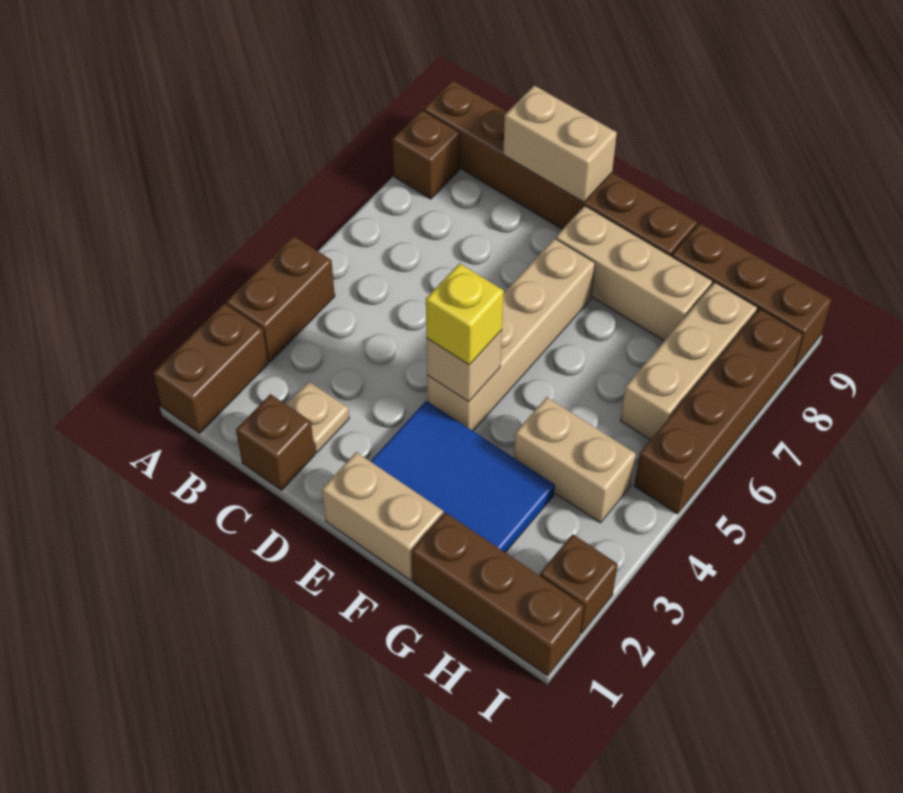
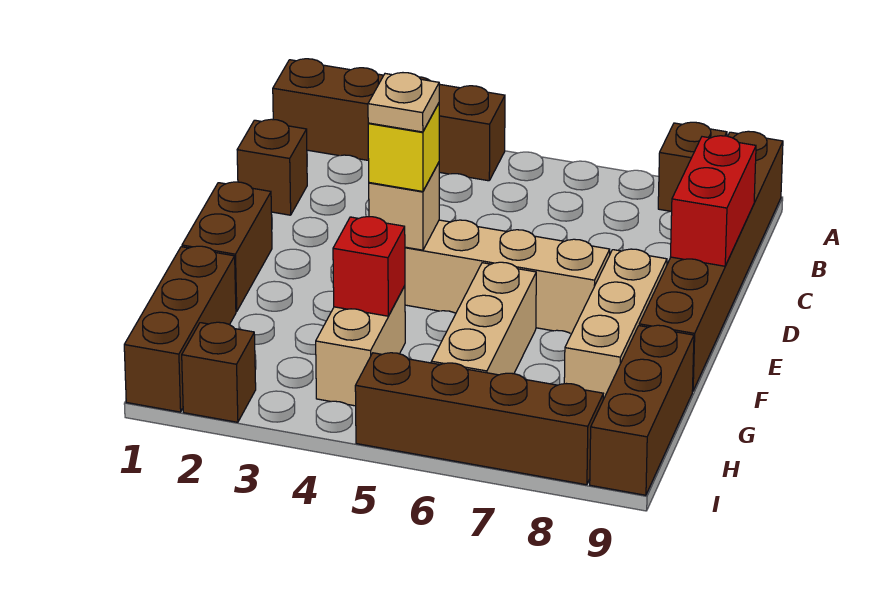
tan 1x1 plate [286,382,349,453] -> tan 1x1 plate moved to [368,73,439,132]
tan 1x2 brick [503,86,617,202] -> red 1x2 brick [671,136,756,266]
tan 1x2 brick [322,452,443,580] -> brown 1x2 brick [182,182,272,312]
blue 2x3 tile [370,401,555,553] -> none
none -> red 1x1 brick [333,217,405,316]
tan 1x3 brick [620,282,757,440] -> tan 1x3 brick turned to [431,262,536,375]

